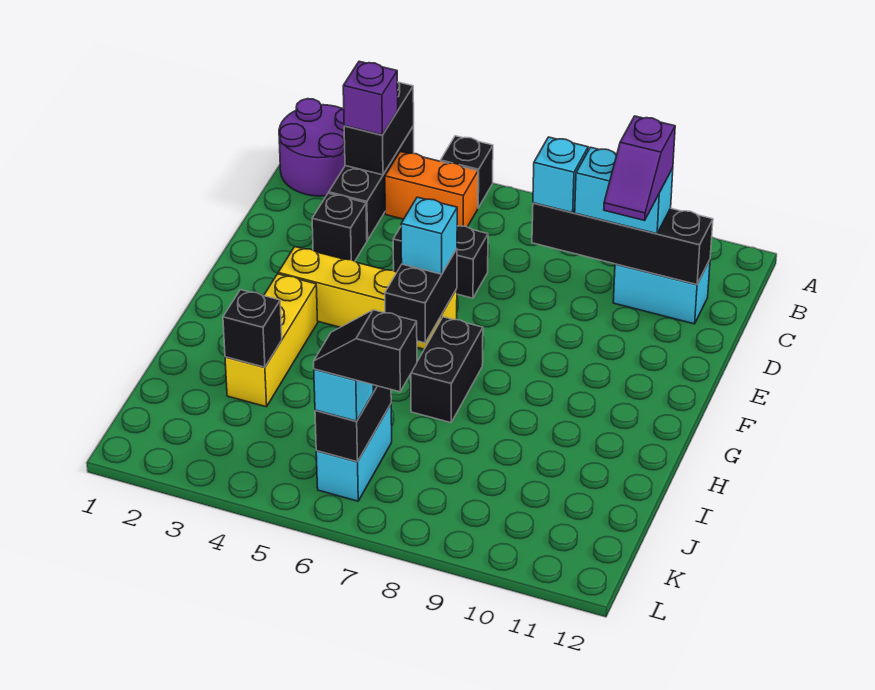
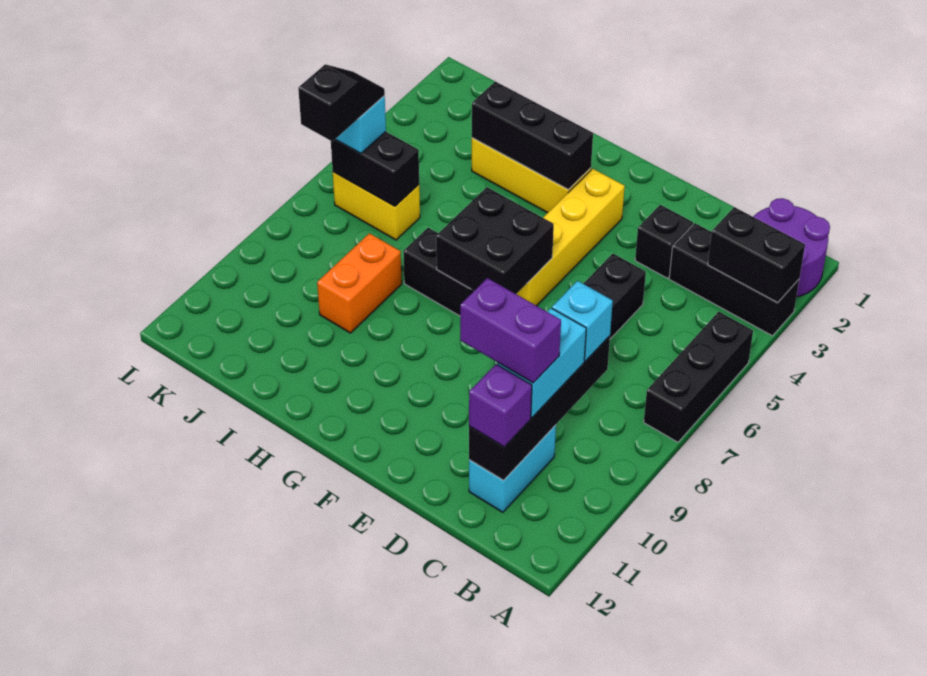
black 1x1 brick [441,136,493,208] -> black 1x3 brick [644,312,753,442]
purple 1x1 brick [343,61,398,135] -> purple 1x1 brick moved to [469,364,532,447]
orange 1x2 brick [385,152,478,227] -> orange 1x2 brick moved to [317,233,402,333]
purple 1x2 slope [604,116,675,220] -> purple 1x2 brick [460,278,561,383]
black 1x2 brick [385,249,457,343] -> black 2x2 brick [436,187,554,294]
cyan 1x1 brick [401,197,457,274] -> none
black 1x1 brick [223,290,282,367] -> black 1x3 brick [472,81,593,190]
cyan 1x2 brick [316,404,392,501] -> yellow 1x2 brick [333,172,420,240]

